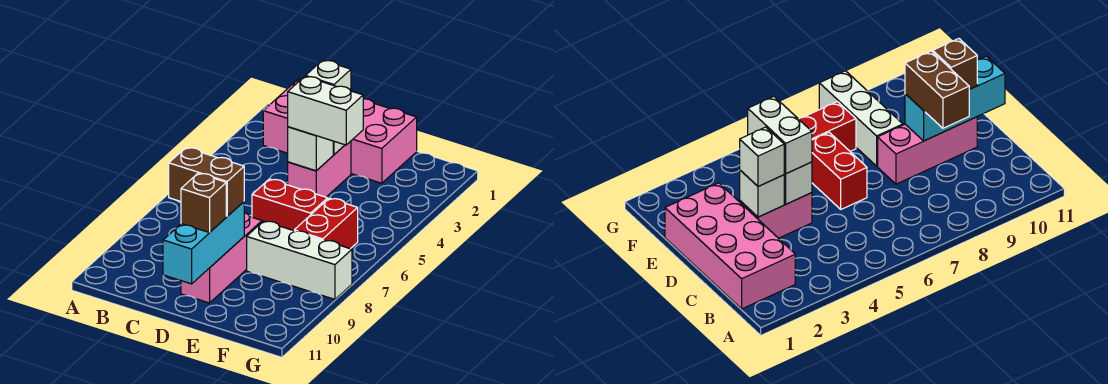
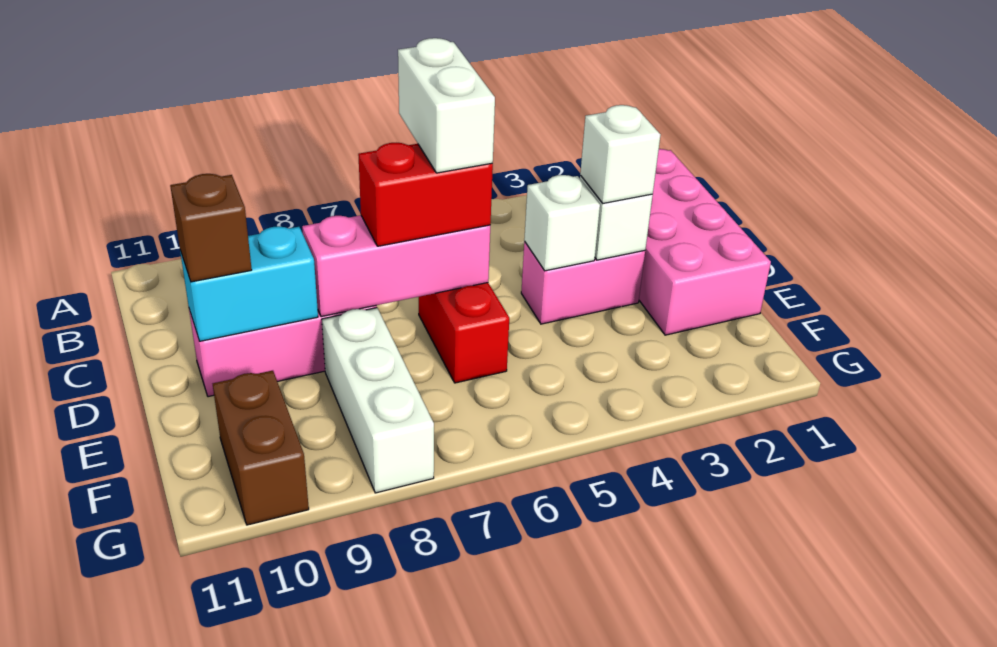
brown 1x2 brick [169,148,244,216] -> brown 1x2 brick moved to [213,371,309,525]
white 1x2 brick [288,76,363,145] -> white 1x2 brick moved to [398,38,495,173]
none -> pink 1x3 brick [302,215,490,317]
cyan 1x3 brick [163,202,244,284] -> cyan 1x2 brick [180,226,318,341]
red 1x2 brick [294,198,358,249] -> red 1x2 brick moved to [358,143,493,246]

